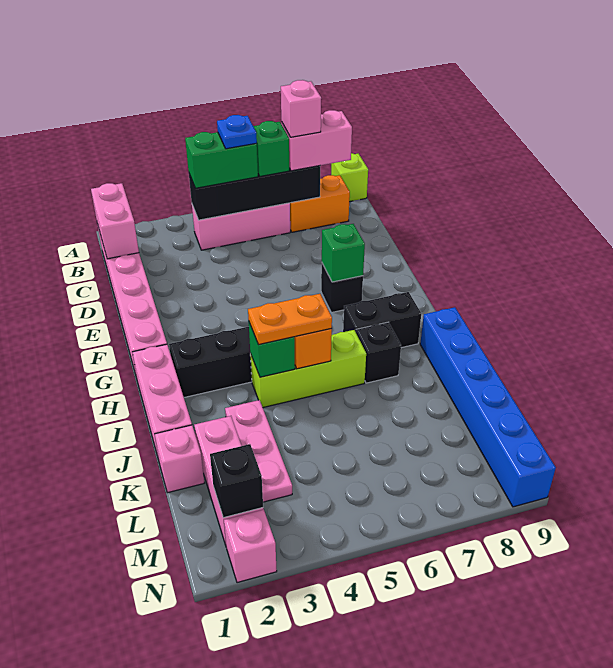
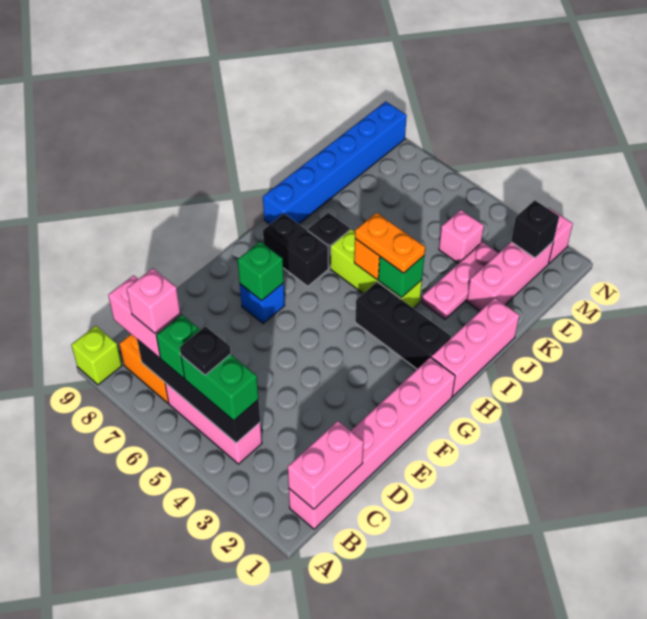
blue 1x1 plate [217,115,257,149] -> black 1x1 plate [180,326,231,375]
black 1x1 brick [321,264,363,313] -> blue 1x1 brick [240,283,285,324]
pink 1x1 brick [155,425,204,493] -> pink 1x1 brick moved to [439,210,484,264]

